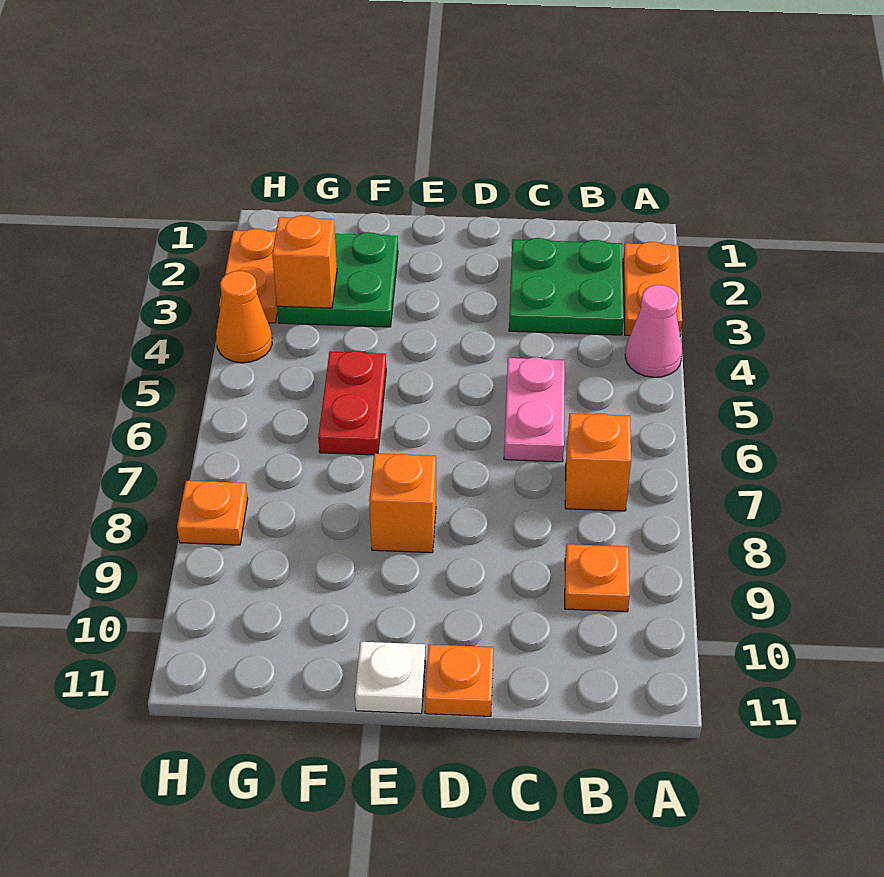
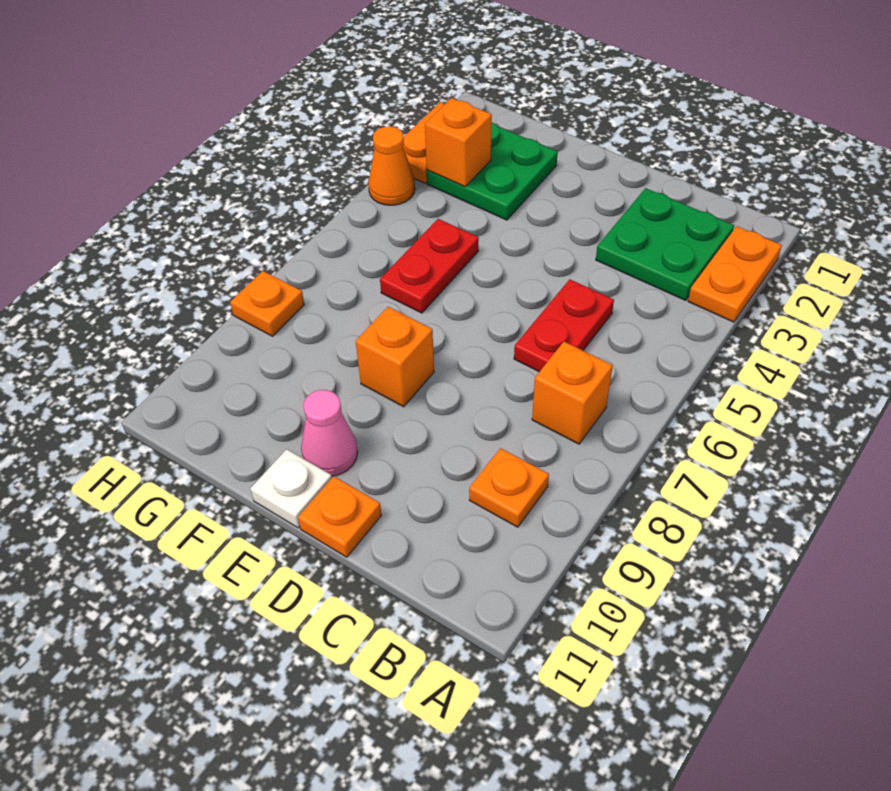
pink 1x1 cone [625,285,682,377] -> pink 1x1 cone moved to [301,390,358,476]
pink 1x2 plate [504,357,565,462] -> red 1x2 plate [514,279,614,372]

